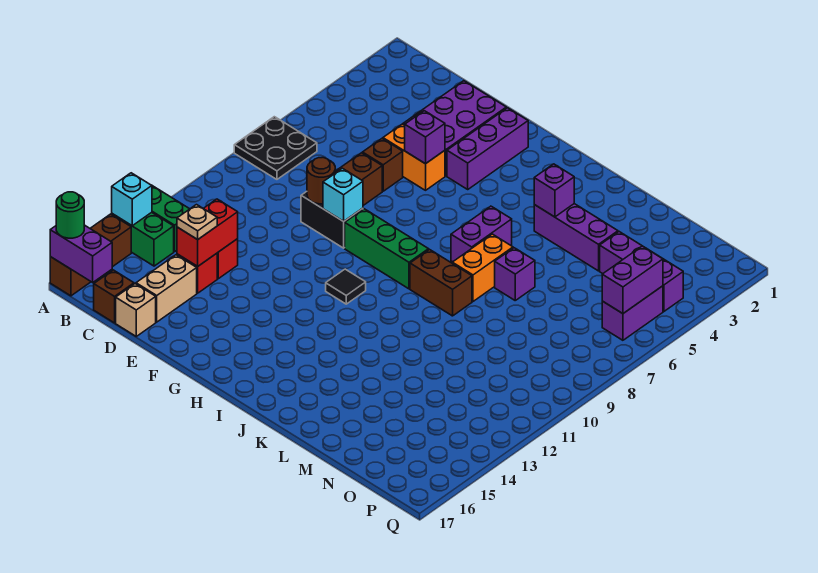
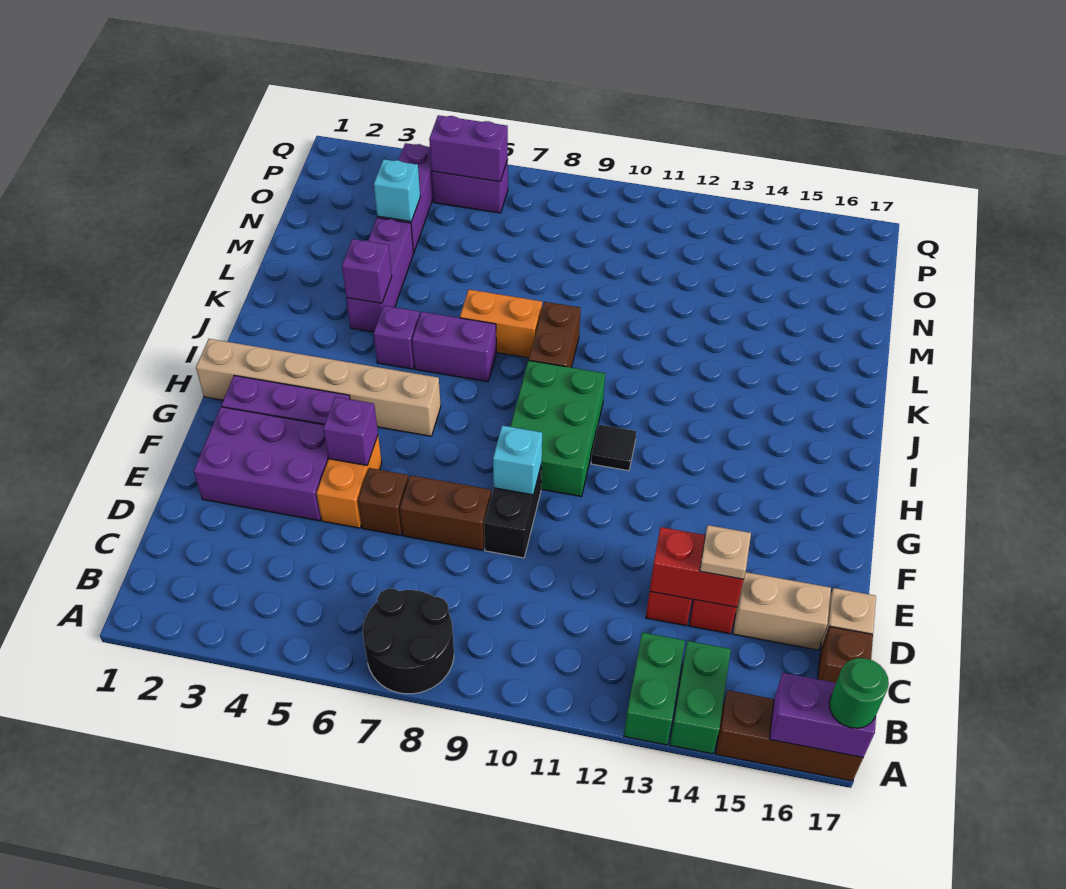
black 2x2 plate [234,117,317,179] -> black 2x2 round brick [363,589,454,694]
cyan 1x1 brick [112,173,152,226] -> cyan 1x1 brick moved to [374,159,420,222]
purple 1x2 brick [50,225,112,282] -> purple 1x2 brick turned to [769,673,876,757]
brown 1x1 round brick [307,158,335,204] -> none
green 1x3 brick [345,209,429,289] -> green 2x3 brick [510,360,605,497]
none -> tan 1x6 brick [196,339,441,436]
purple 1x1 brick [495,248,535,300] -> purple 1x1 brick moved to [374,306,420,369]

